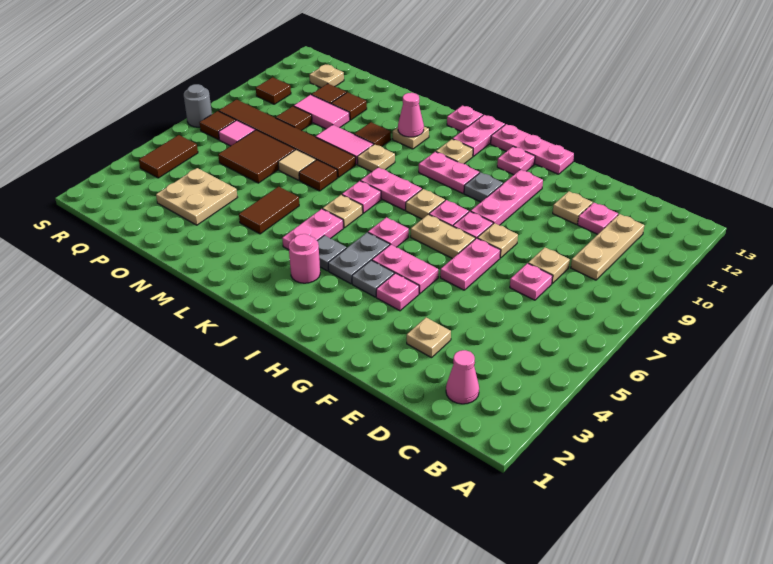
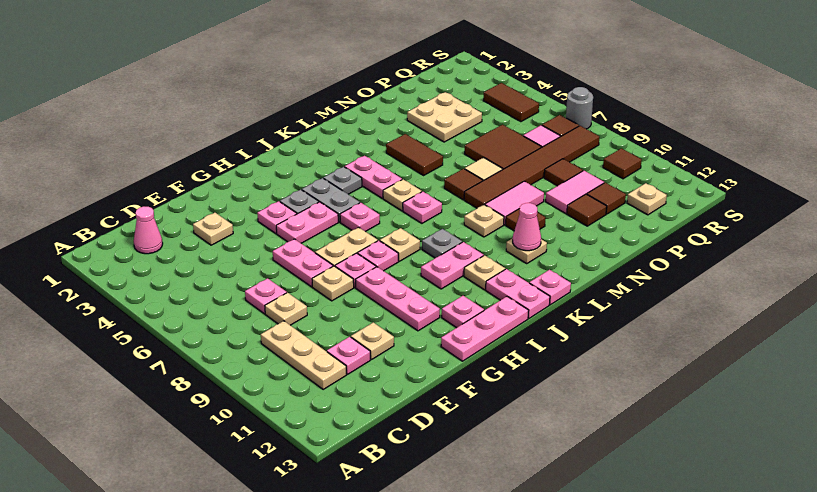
grey 1x1 plate [464,172,503,202] -> grey 1x1 plate moved to [422,229,462,258]
pink 1x1 round brick [289,234,320,283] -> none
pink 1x2 plate [361,167,422,210] -> none

